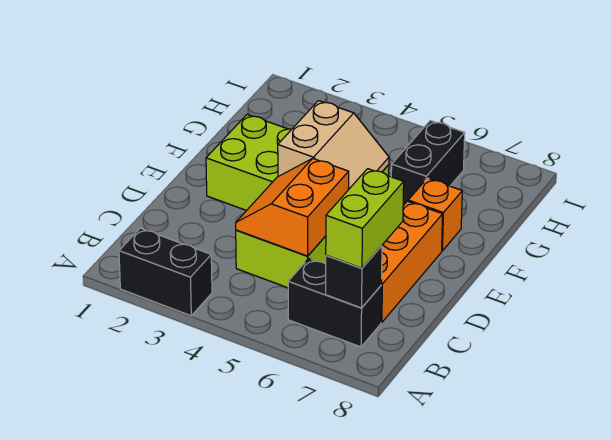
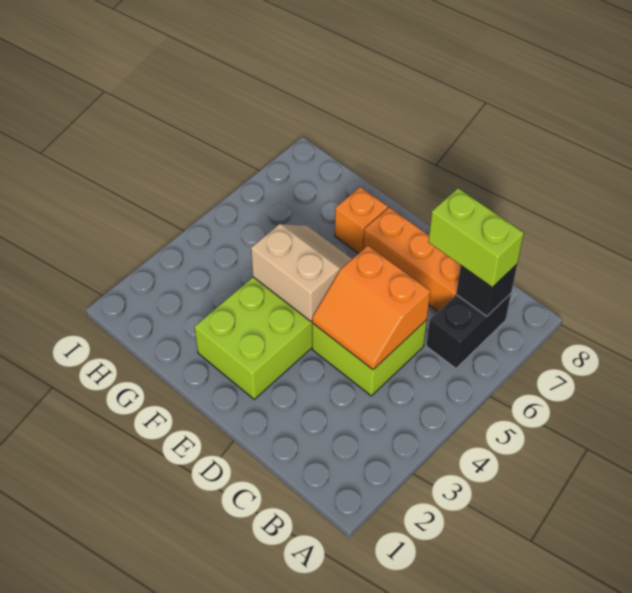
black 1x2 brick [119,228,212,316] -> none
black 1x2 brick [391,121,465,205] -> none

